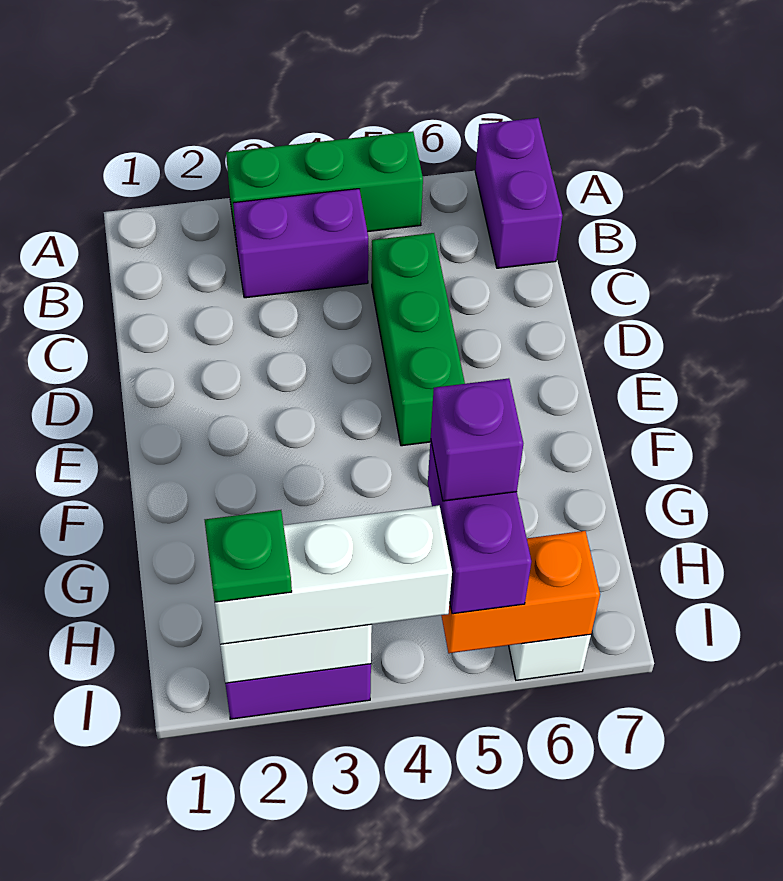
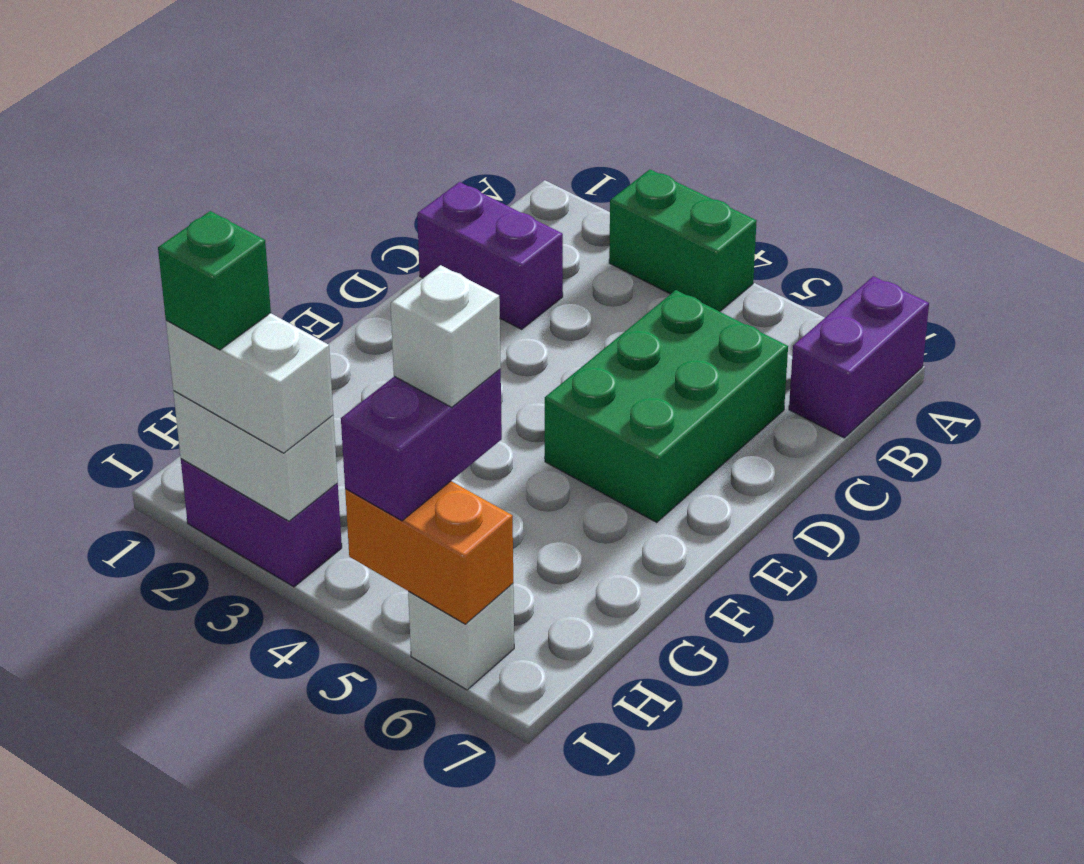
green 1x3 brick [226,131,423,245] -> green 1x2 brick [609,169,757,312]
purple 1x2 brick [233,189,368,298] -> purple 1x2 brick moved to [417,182,563,329]
green 1x3 brick [372,233,465,446] -> green 2x3 brick [545,290,788,522]
purple 1x1 brick [431,378,523,501] -> white 1x1 brick [390,265,501,407]
white 1x3 brick [215,505,452,644] -> white 1x2 brick [166,313,333,453]
green 1x1 plate [205,510,292,602] -> green 1x1 brick [158,211,271,350]

